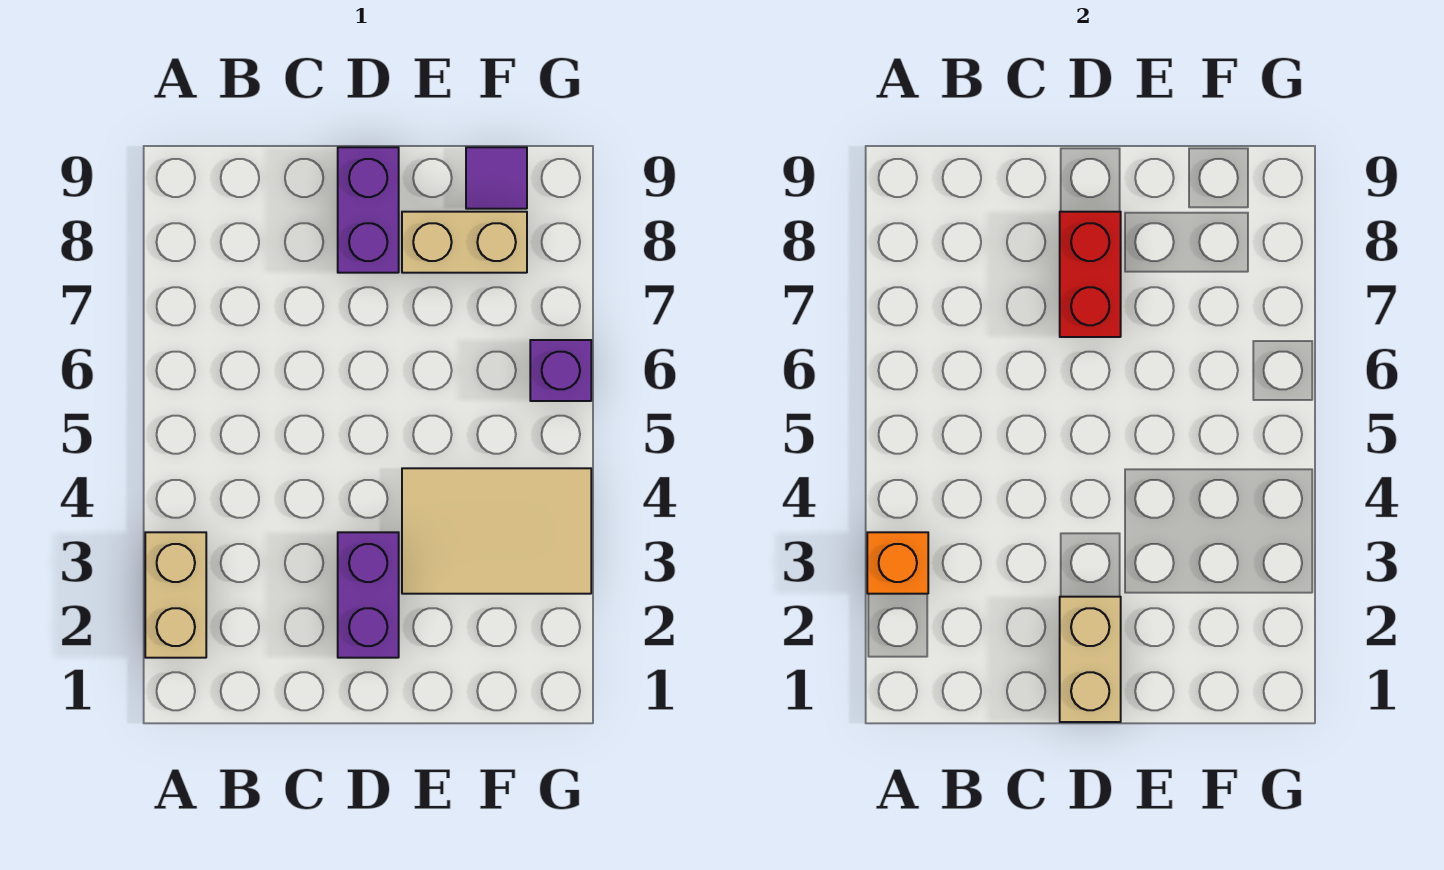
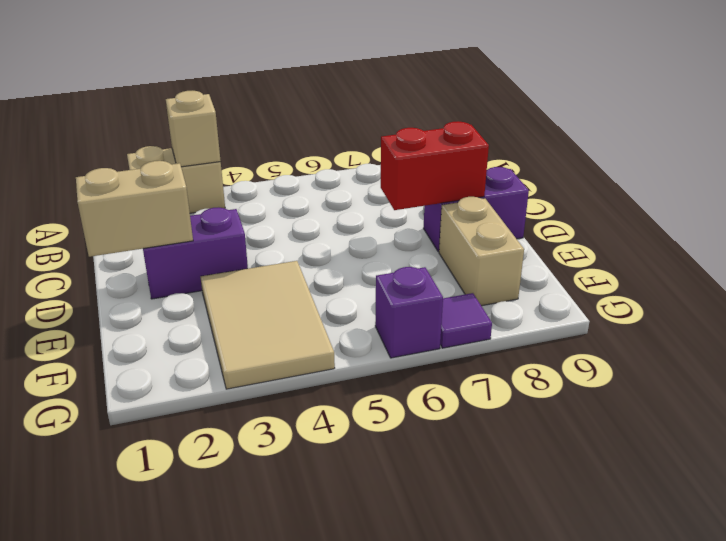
orange 1x1 brick [867,532,928,594] -> tan 1x1 brick [166,91,221,167]
purple 1x1 tile [466,147,527,209] -> purple 1x1 tile moved to [440,293,492,348]

